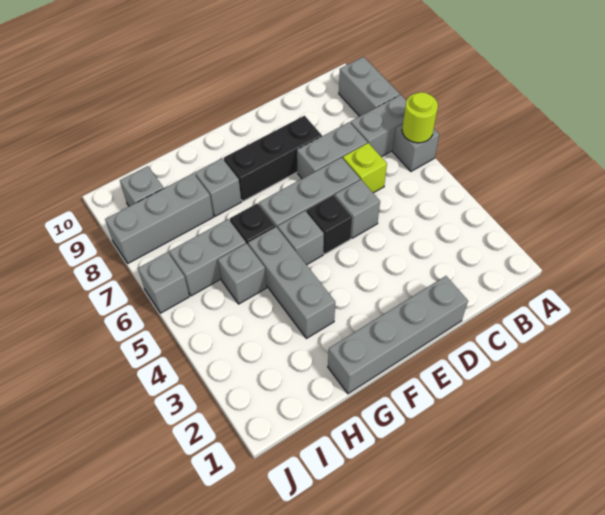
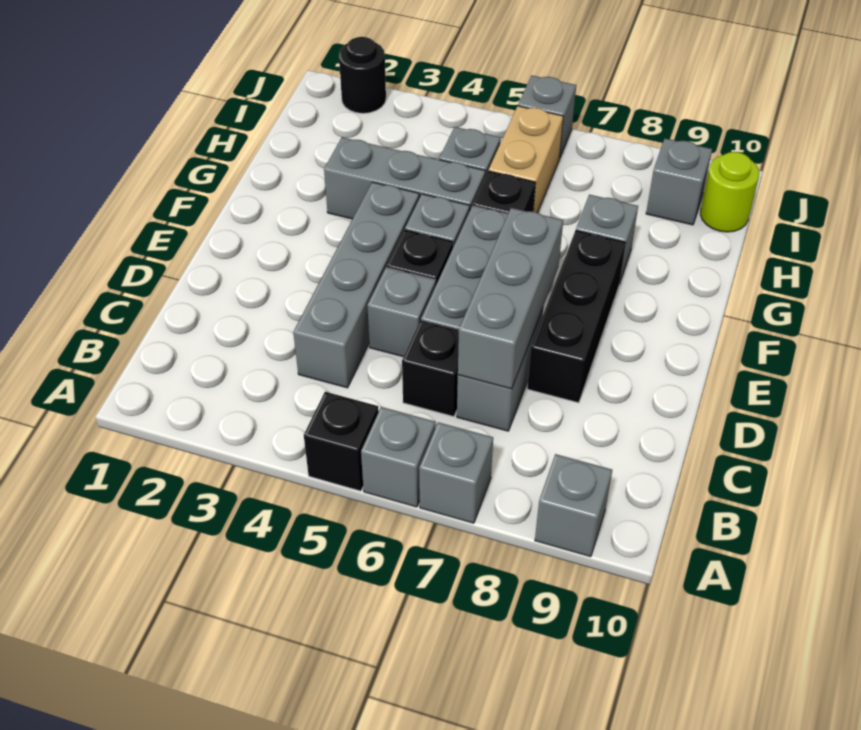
none -> black 1x1 brick [304,392,379,491]
lime 1x1 round brick [402,92,438,143] -> lime 1x1 round brick moved to [700,152,759,232]
grey 1x2 brick [351,95,406,157] -> grey 1x1 brick [419,422,493,523]
grey 1x2 brick [339,57,400,116] -> grey 1x1 brick [535,454,612,557]
lime 1x1 brick [343,143,387,193] -> black 1x1 brick [402,321,459,416]
grey 1x4 brick [328,276,468,394] -> grey 1x4 brick moved to [293,182,419,388]
grey 1x2 brick [169,219,246,296] -> tan 1x2 brick [489,106,563,213]
grey 1x3 brick [105,173,213,263] -> grey 1x3 brick moved to [458,208,563,389]
none -> black 1x1 round brick [339,37,386,113]

